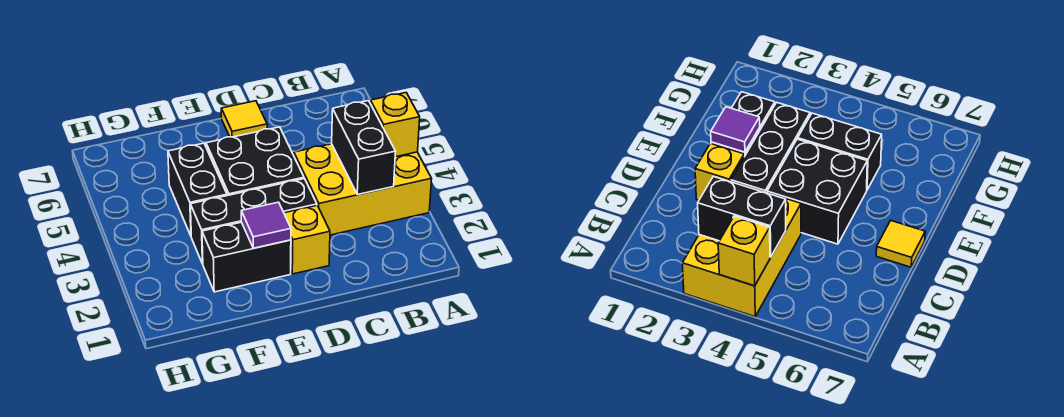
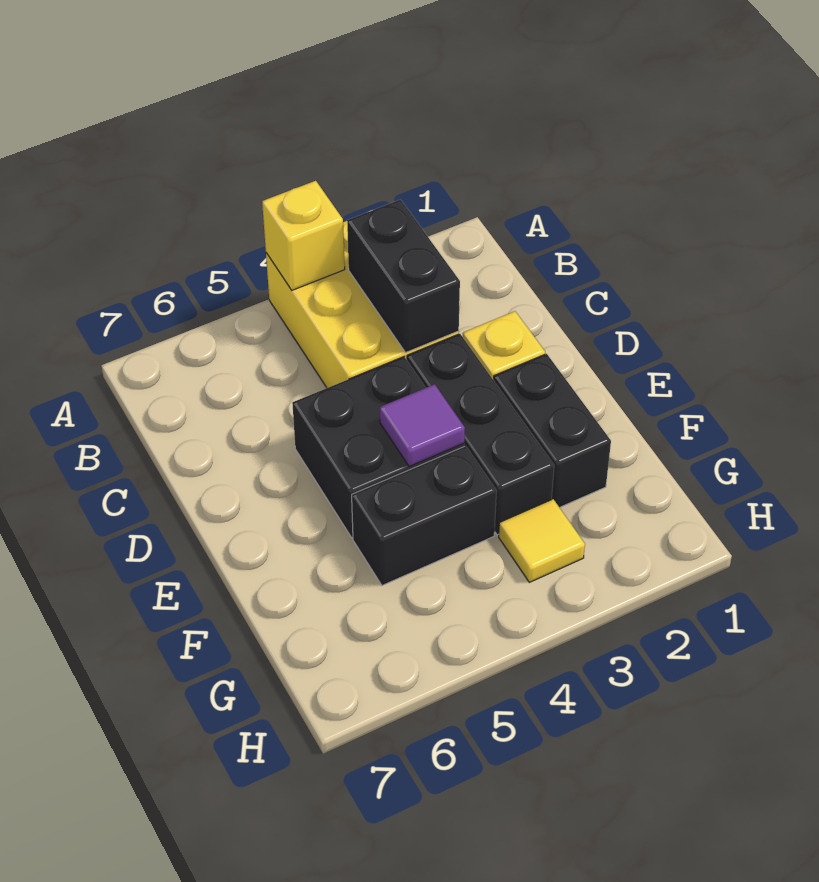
black 1x2 brick [332,101,395,195] -> black 1x2 brick turned to [347,200,460,353]
yellow 1x1 tile [221,101,267,137] -> yellow 1x1 tile moved to [499,499,585,582]
purple 1x1 tile [241,202,291,248] -> purple 1x1 tile moved to [380,384,465,467]

